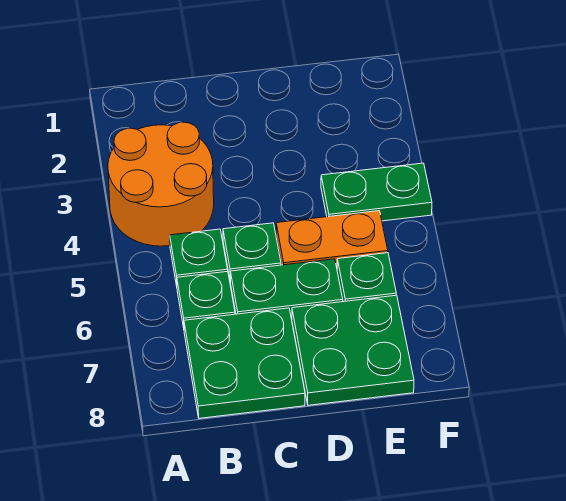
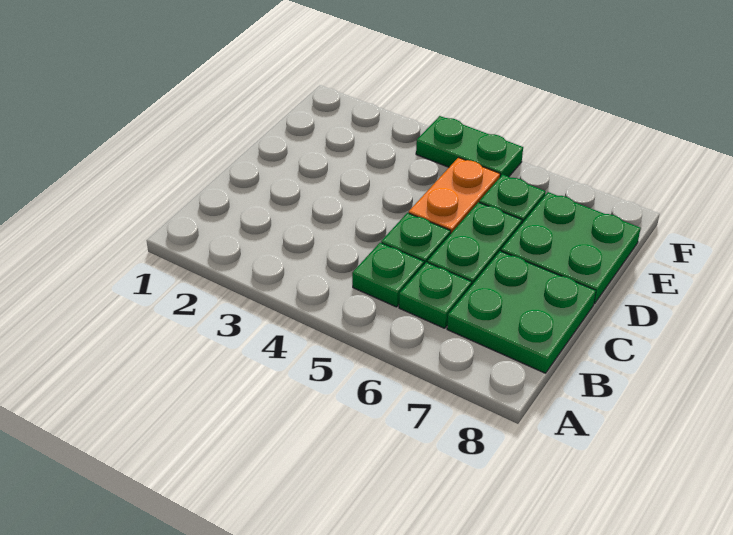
orange 2x2 round brick [108,122,214,246] -> none
green 1x2 plate [321,163,432,221] -> green 1x2 plate turned to [416,116,523,177]

